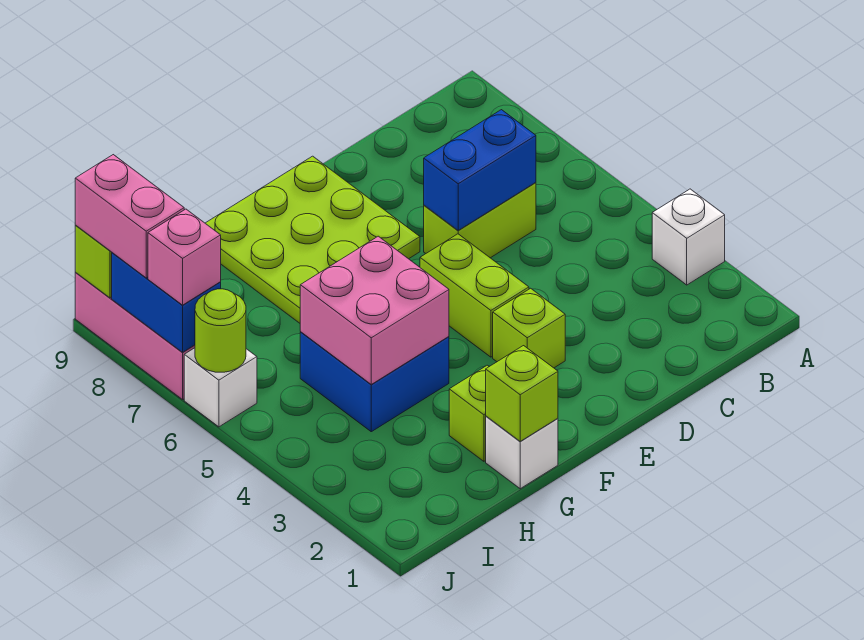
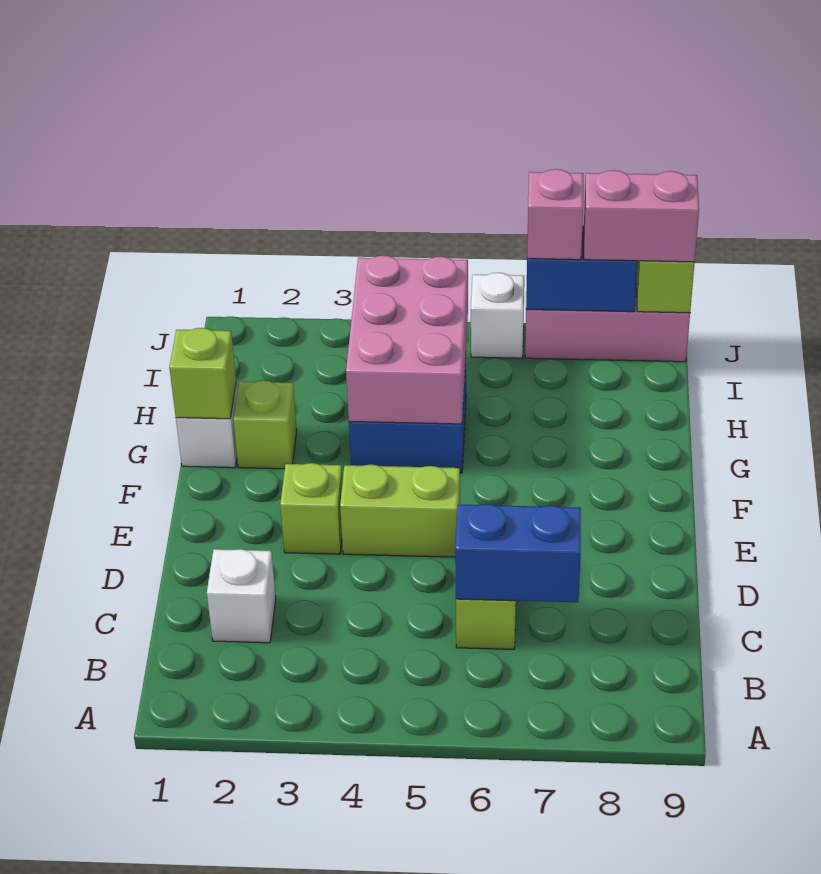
white 1x1 brick [652,189,725,285] -> white 1x1 brick moved to [207,549,276,643]
blue 1x2 brick [424,110,536,231] -> blue 1x2 brick turned to [455,504,581,602]
lime 3x3 plate [205,156,420,323] -> none
pink 2x2 brick [300,236,449,384] -> pink 2x3 brick [346,256,468,424]
lime 1x1 round brick [195,289,246,372] -> none

